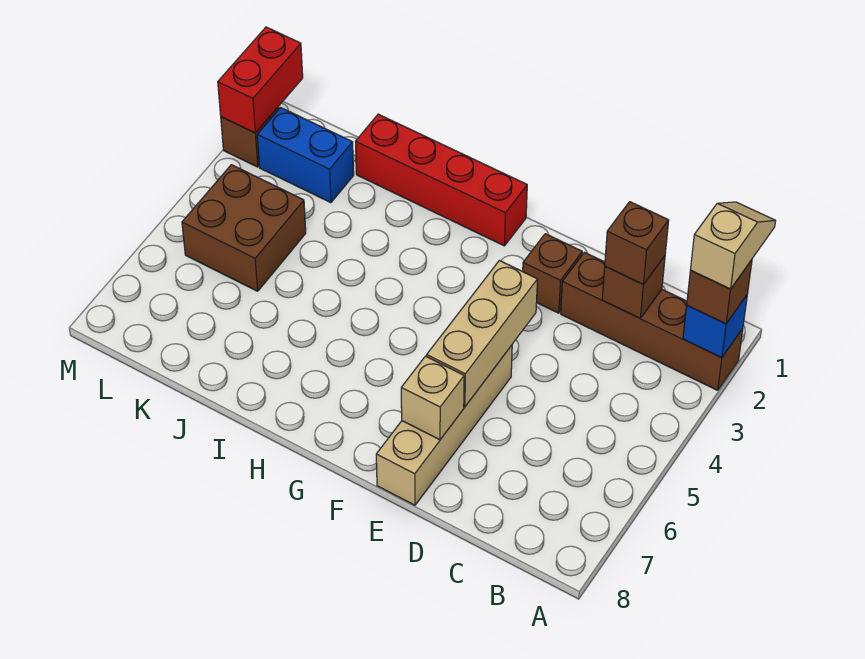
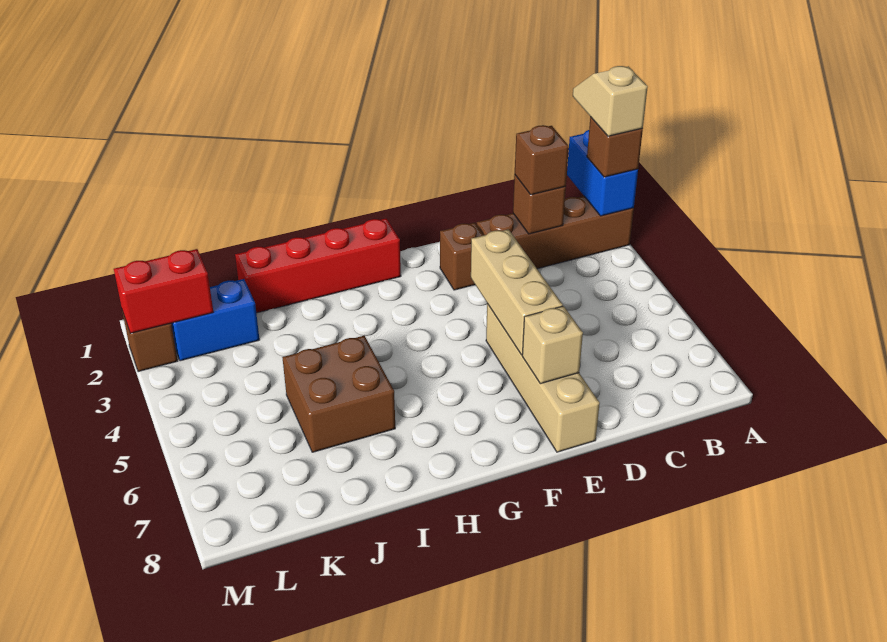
blue 1x1 brick [683,295,747,358] -> blue 1x2 brick [567,130,638,216]
brown 2x2 brick [182,165,306,291] -> brown 2x2 brick moved to [282,336,395,452]
red 1x2 brick [218,27,303,133] -> red 1x2 brick turned to [114,249,213,333]

